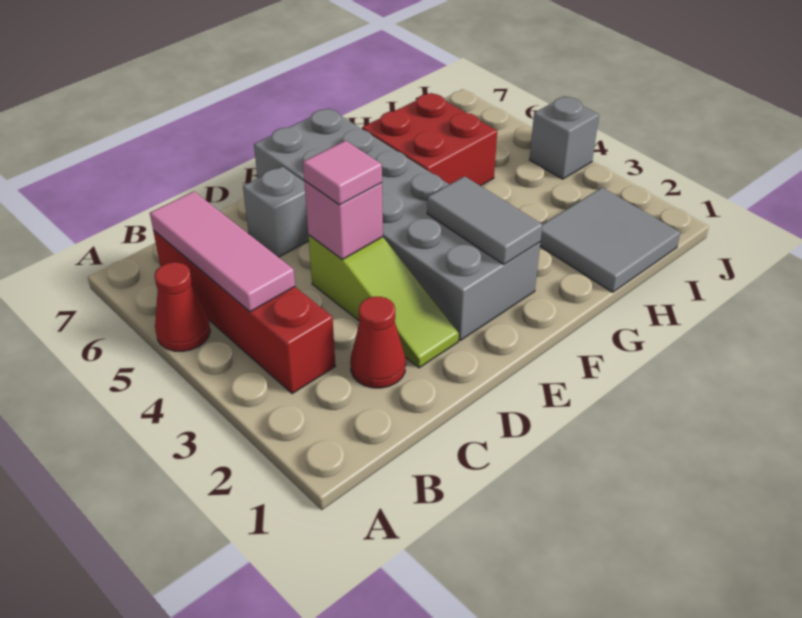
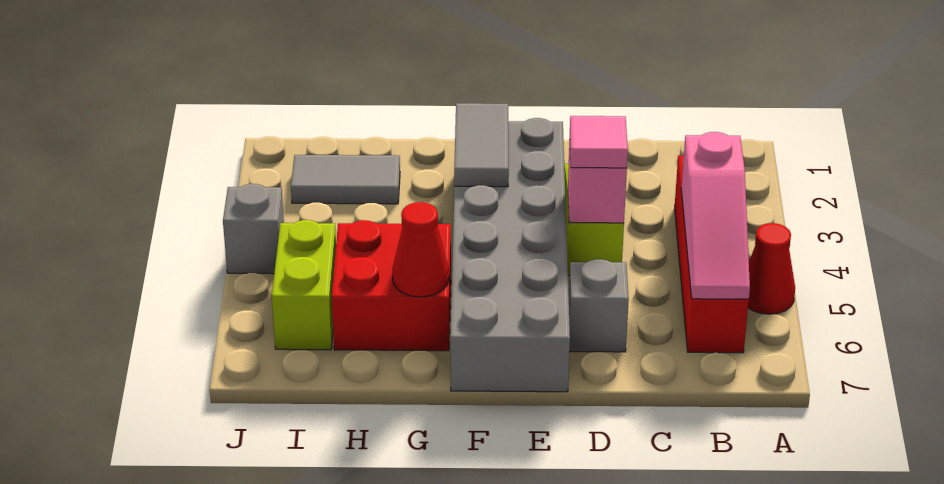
pink 1x3 tile [150,192,295,312] -> pink 1x3 slope [681,132,750,299]
red 1x1 cone [350,297,406,388] -> red 1x1 cone moved to [392,202,449,297]
grey 2x2 tile [540,188,680,292] -> grey 1x2 tile [291,155,400,204]
none -> lime 1x2 brick [272,220,336,350]

